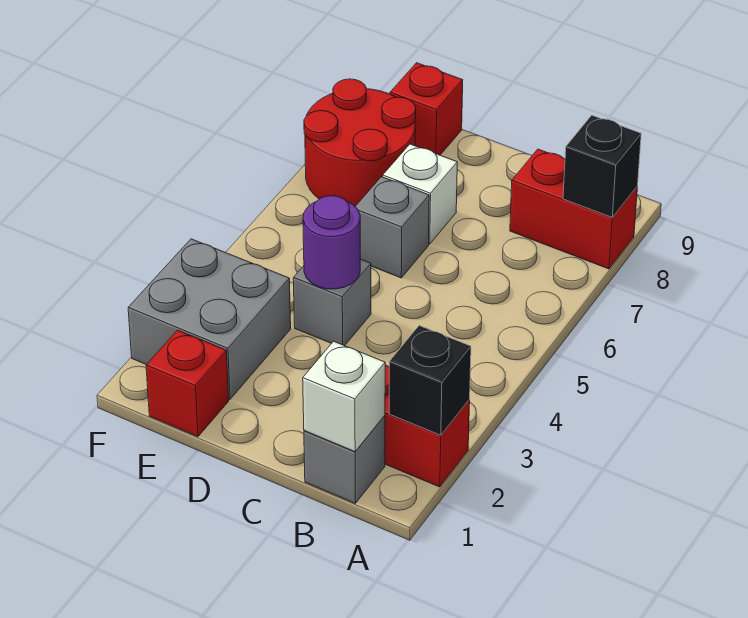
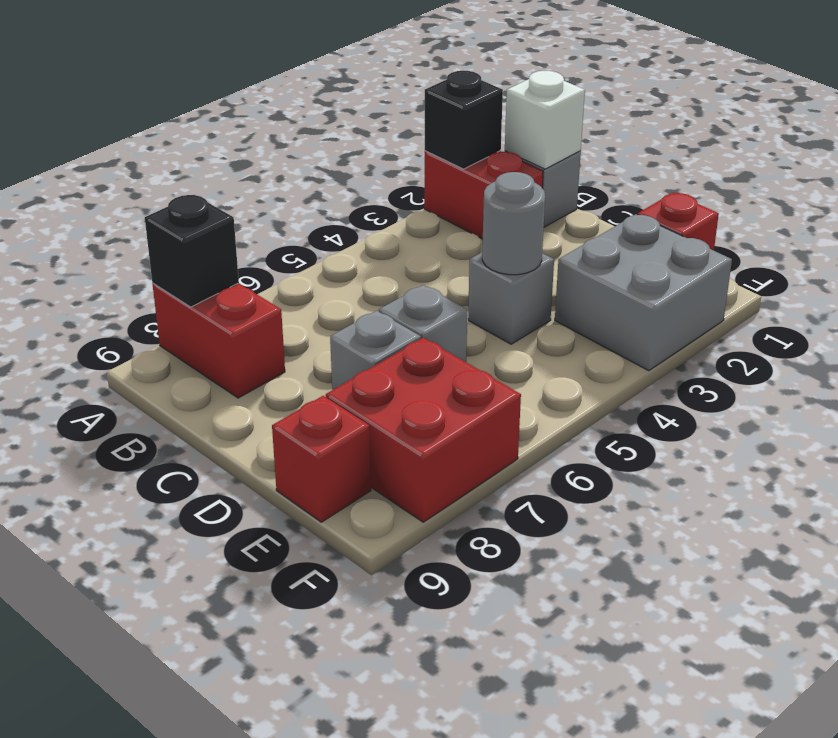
purple 1x1 round brick [303,196,360,289] -> grey 1x1 round brick [482,172,545,275]
white 1x1 brick [383,144,457,244] -> grey 1x1 brick [330,311,421,390]
red 2x2 round brick [304,79,416,206] -> red 2x2 brick [326,338,521,522]

